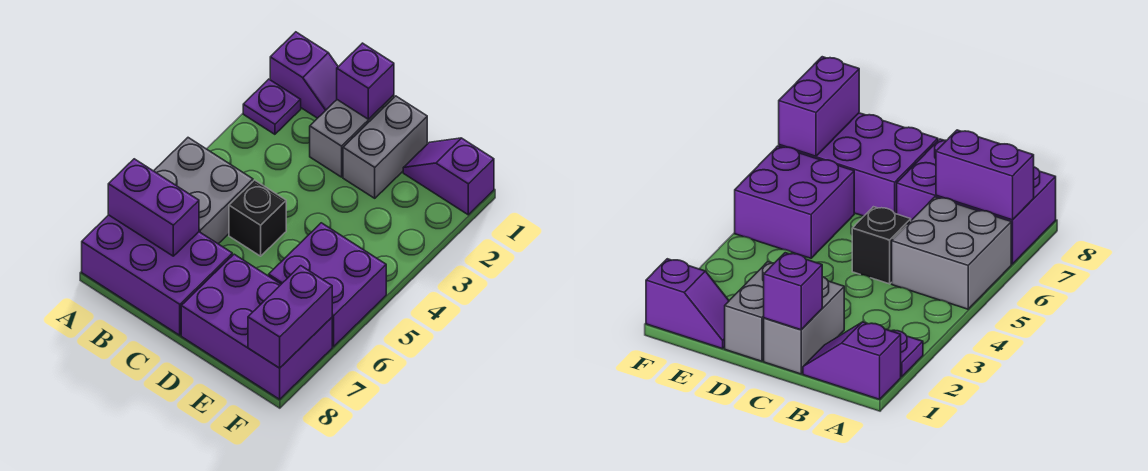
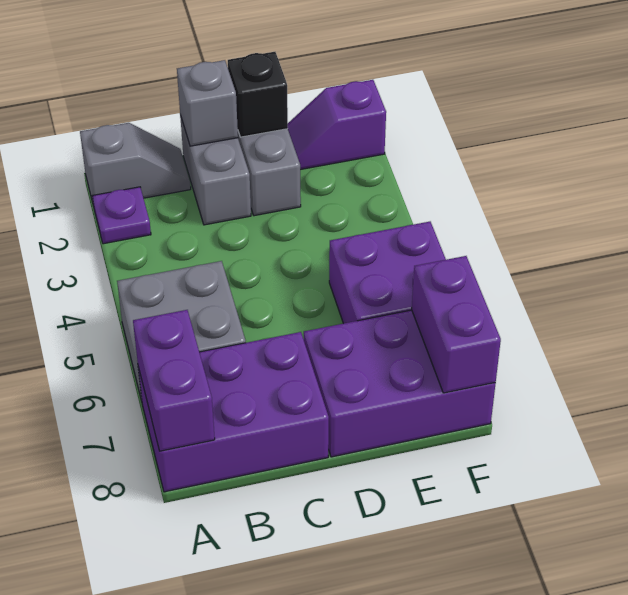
purple 1x2 slope [270,32,338,118] -> grey 1x2 slope [80,123,191,205]
purple 1x2 brick [108,159,199,256] -> purple 1x2 brick turned to [133,310,215,451]
purple 1x1 brick [337,43,394,119] -> grey 1x1 brick [177,60,238,146]
black 1x1 brick [229,180,286,256] -> black 1x1 brick moved to [228,52,288,137]

